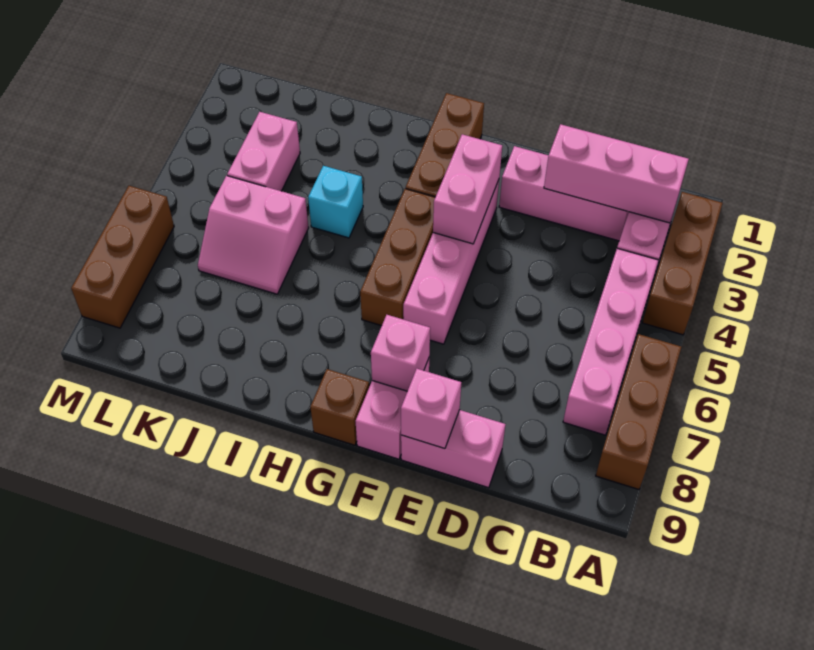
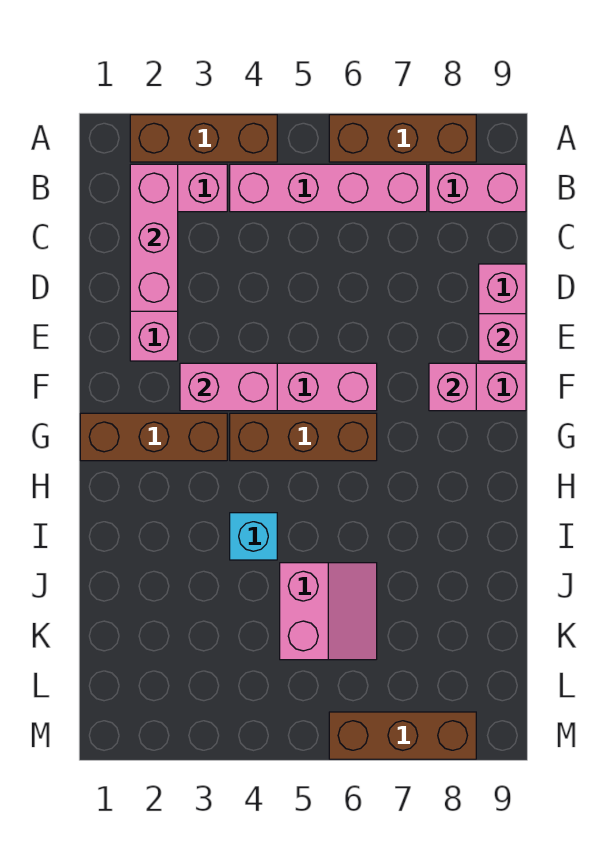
brown 1x1 brick [310,369,369,445] -> none
pink 1x2 brick [227,112,300,191] -> pink 1x2 brick moved to [429,164,526,212]

